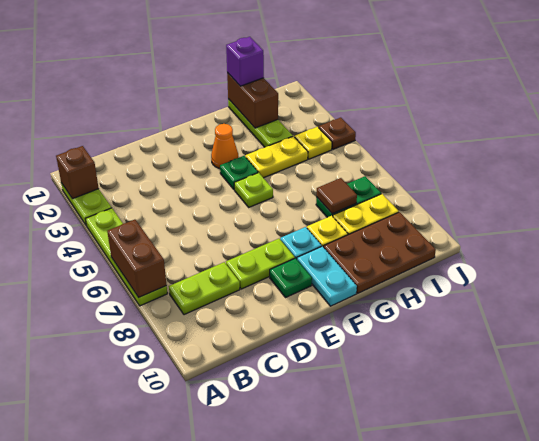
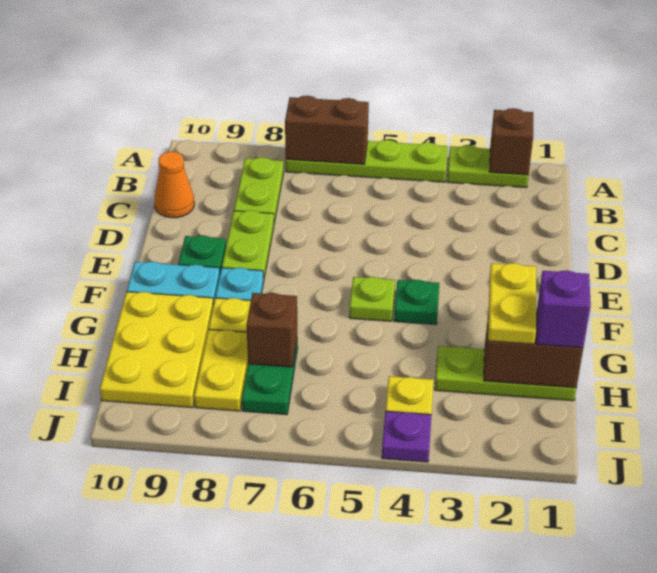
orange 1x1 cone [211,124,238,169] -> orange 1x1 cone moved to [155,152,194,218]
yellow 1x2 plate [245,136,308,178] -> yellow 1x2 plate moved to [488,263,536,344]
brown 2x3 plate [324,212,436,293] -> yellow 2x3 plate [100,292,213,408]
brown 1x1 tile [317,178,357,214] -> brown 1x1 brick [247,293,297,367]
brown 1x1 plate [319,118,356,149] -> purple 1x1 plate [382,411,431,462]

